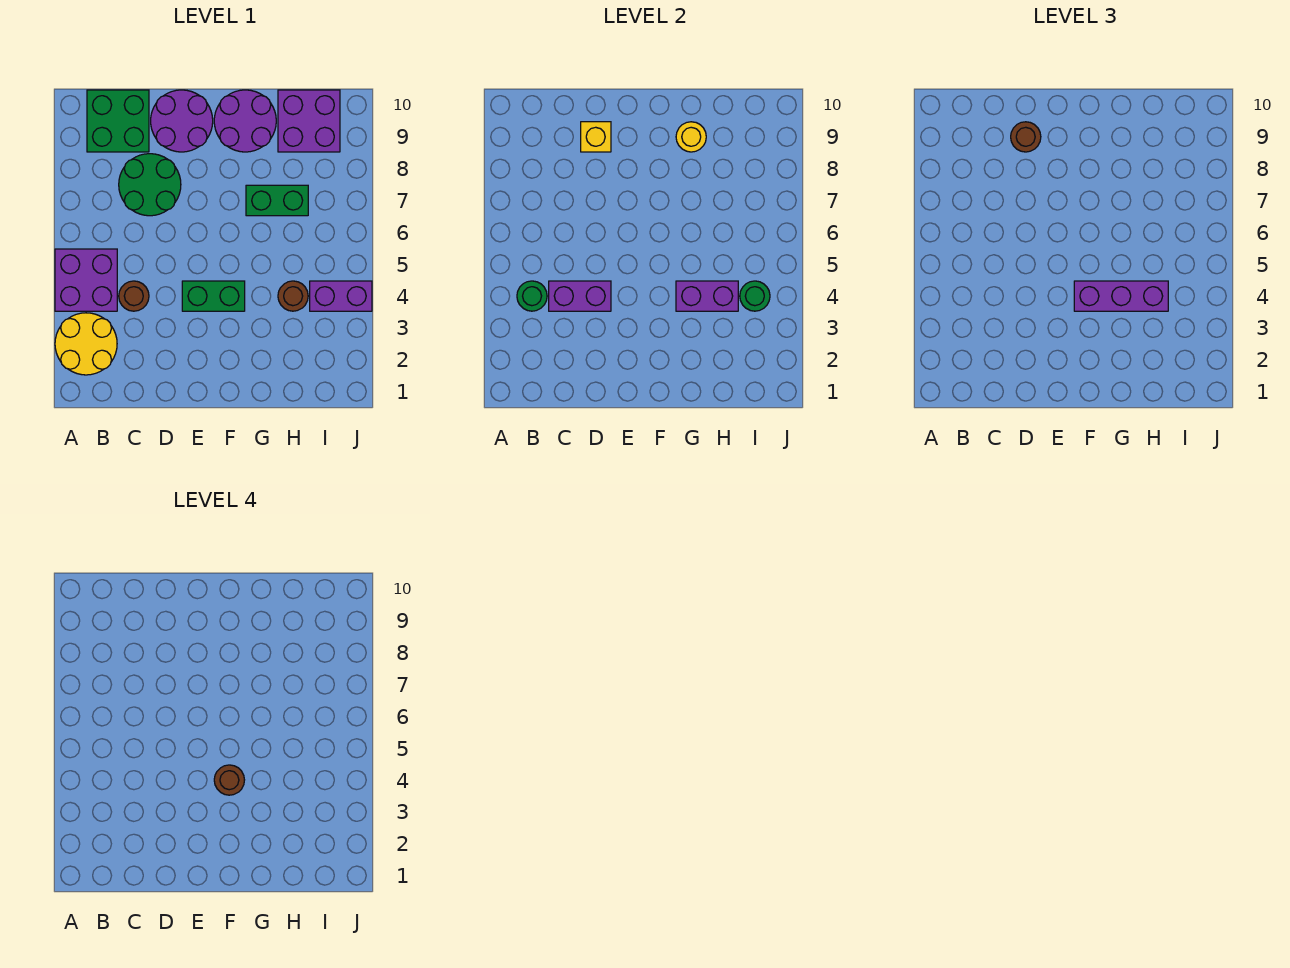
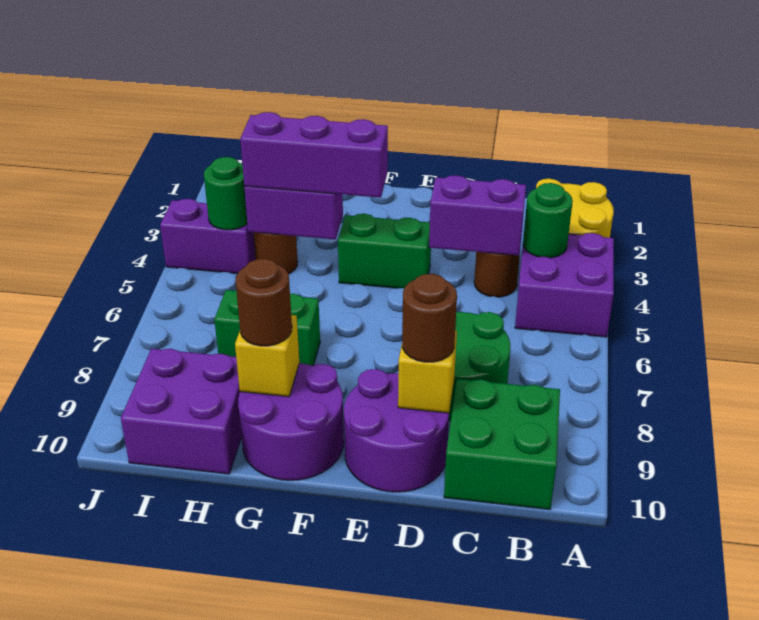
brown 1x1 round brick [214,765,244,795] -> brown 1x1 round brick moved to [236,259,292,346]
yellow 1x1 round brick [676,122,706,152] -> yellow 1x1 brick [235,315,299,397]

